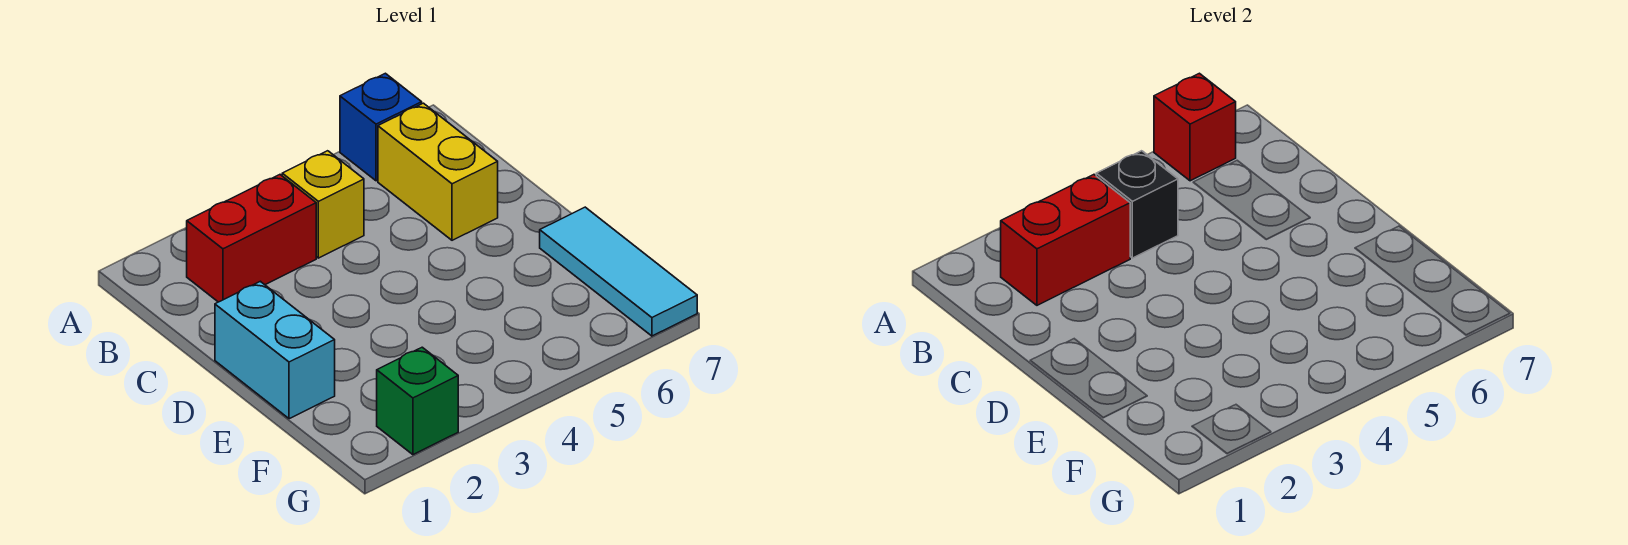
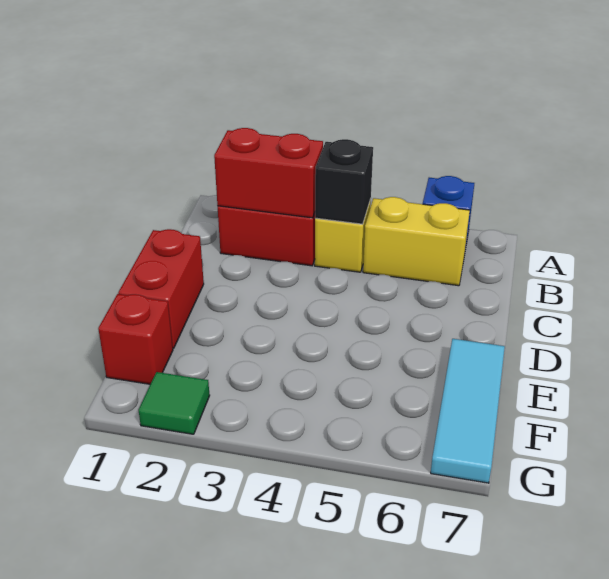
red 1x1 brick [1154,73,1236,181] -> red 1x1 brick moved to [98,294,173,384]
yellow 1x2 brick [378,103,498,240] -> yellow 1x2 brick turned to [363,197,470,286]
cyan 1x2 brick [215,281,335,419] -> red 1x2 brick [118,229,204,348]
green 1x1 brick [377,347,458,455] -> green 1x1 tile [139,372,210,434]

